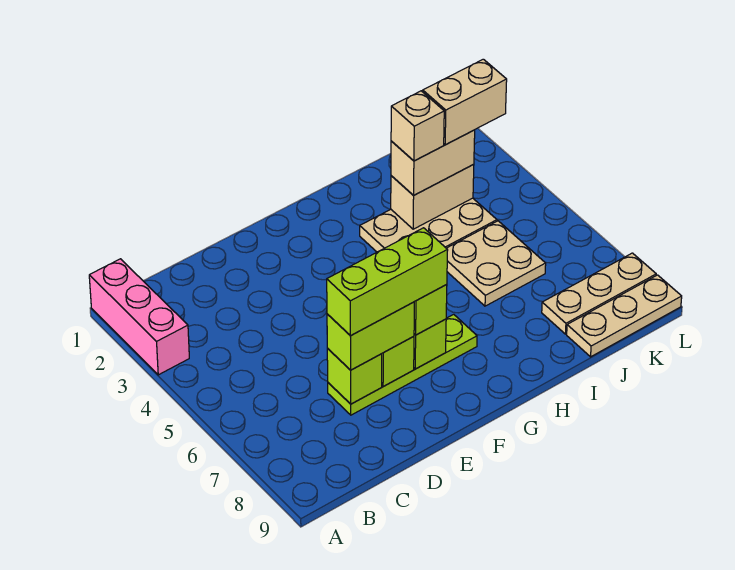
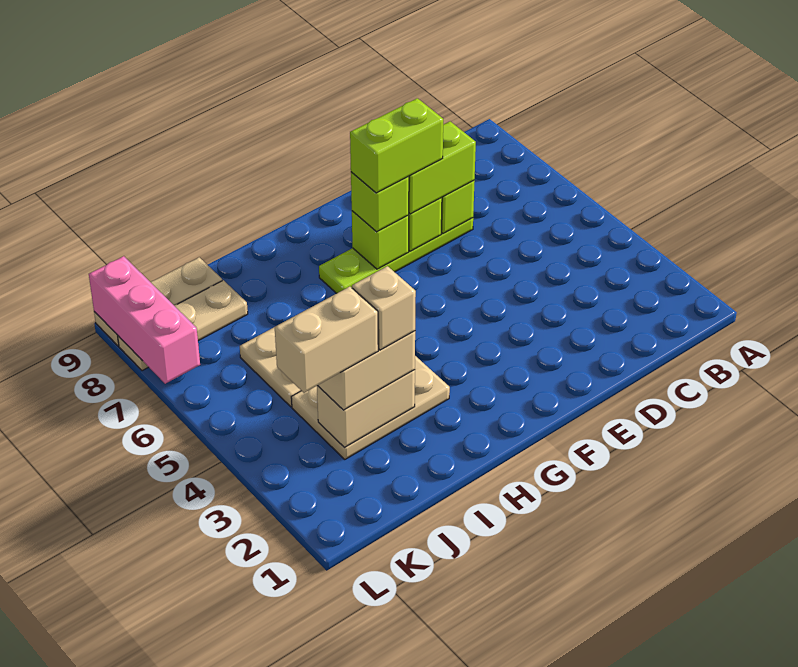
pink 1x3 brick [89,259,189,375] -> pink 1x3 brick moved to [89,256,200,384]
lime 1x3 brick [327,228,448,336] -> lime 1x2 brick [350,98,443,193]

